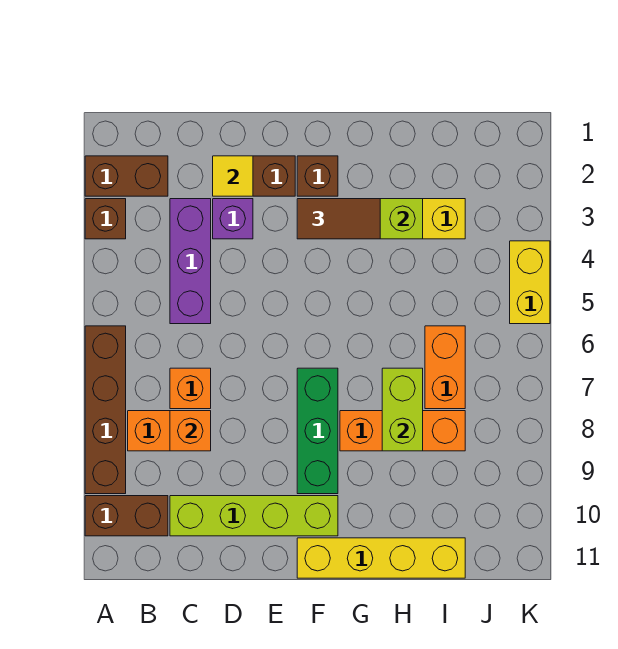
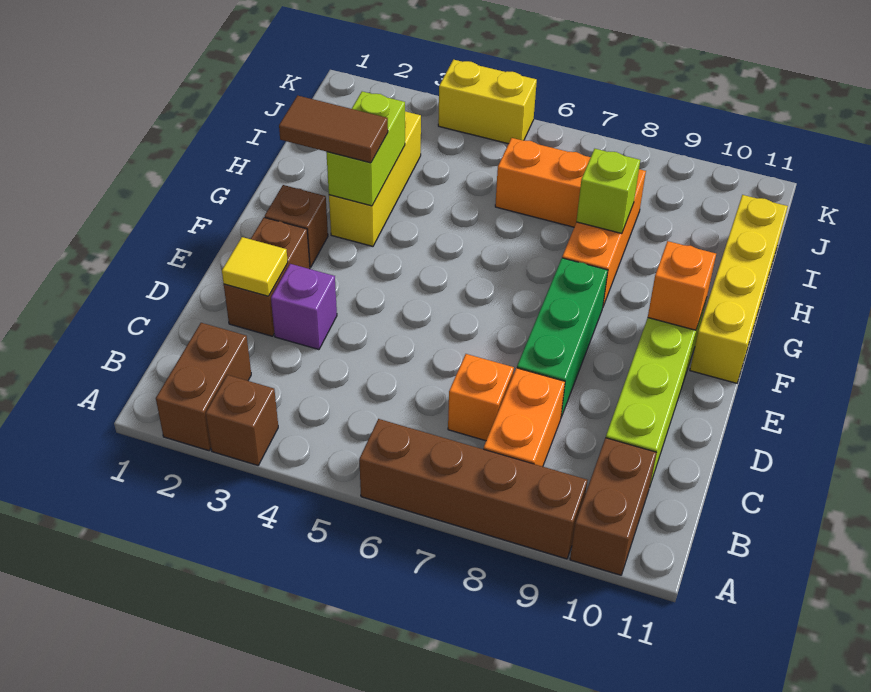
purple 1x3 brick [170,199,211,324] -> none
orange 1x1 brick [170,411,211,451] -> orange 1x1 brick moved to [648,241,716,330]
brown 1x2 tile [297,199,380,239] -> brown 1x2 tile turned to [279,96,388,163]
green 1x3 brick [297,368,338,494] -> green 1x3 brick turned to [517,258,608,417]
lime 1x2 brick [382,368,423,451] -> lime 1x1 brick [576,149,640,234]

